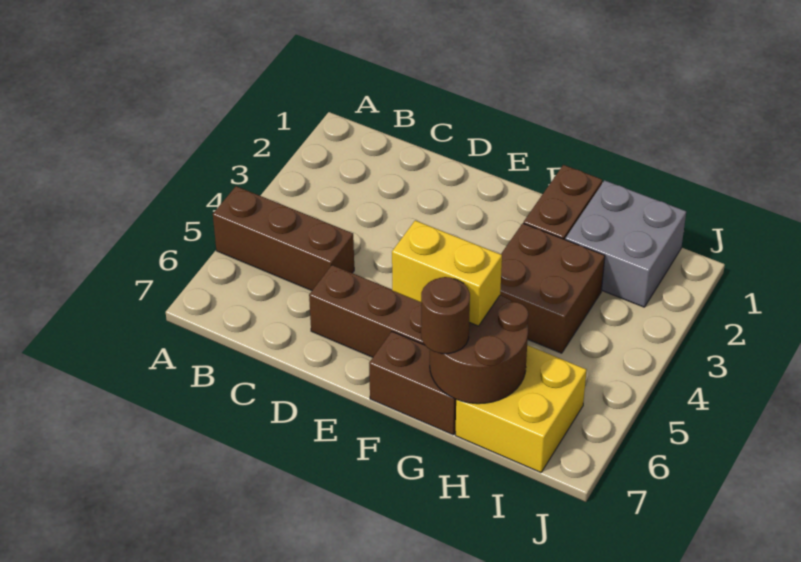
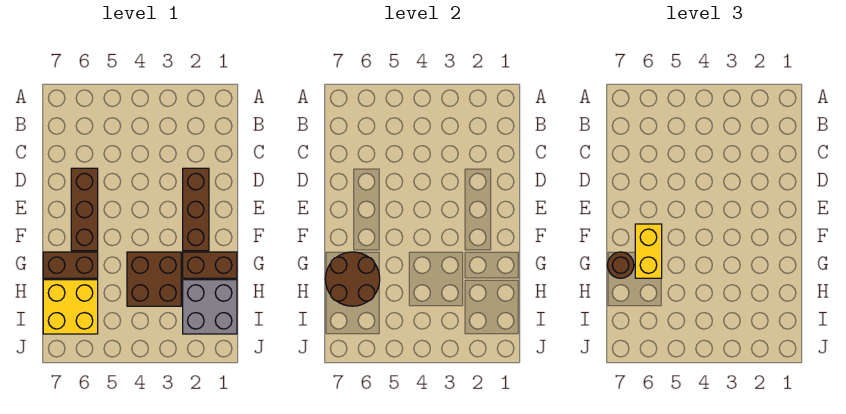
brown 1x3 brick [213,186,354,291] -> brown 1x3 brick moved to [183,168,209,251]
brown 1x2 brick [369,332,456,435] -> brown 1x2 brick turned to [43,252,98,278]

